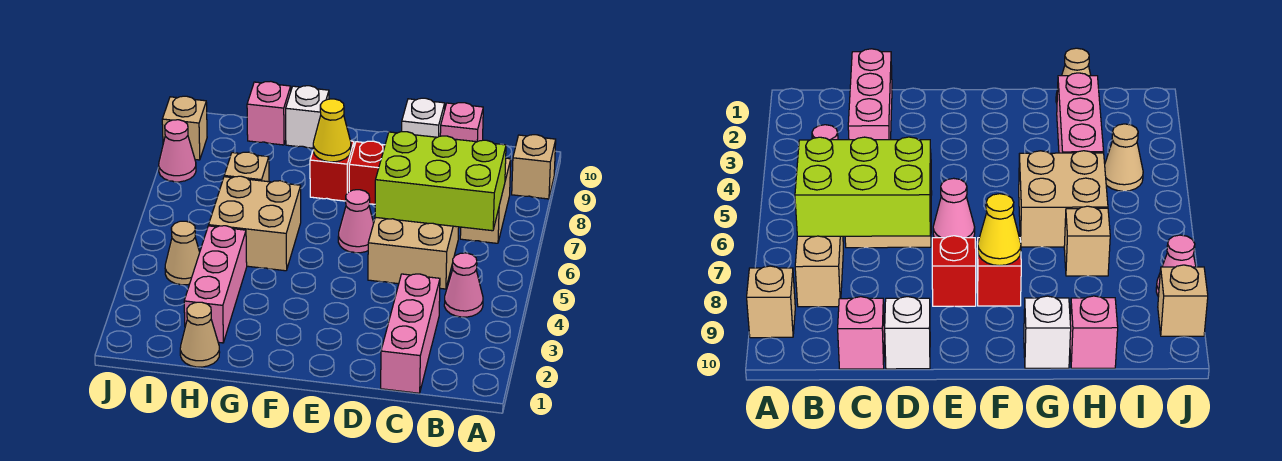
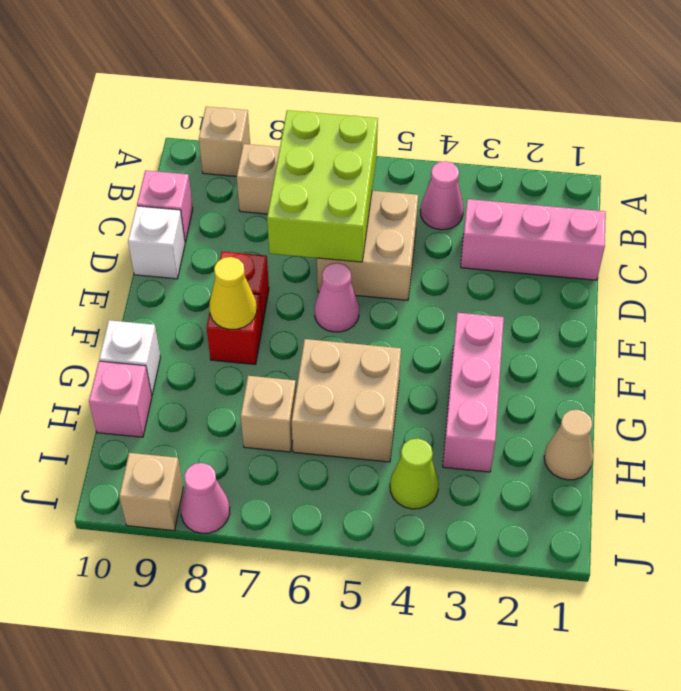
pink 1x3 brick [184,226,247,343] -> pink 1x3 brick turned to [443,313,504,472]
tan 1x1 cone [165,221,200,285] -> lime 1x1 cone [390,438,439,509]

